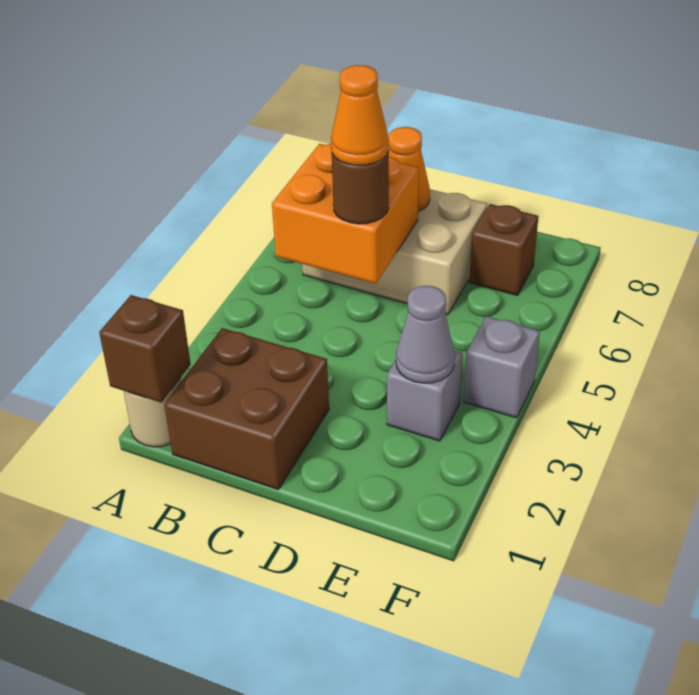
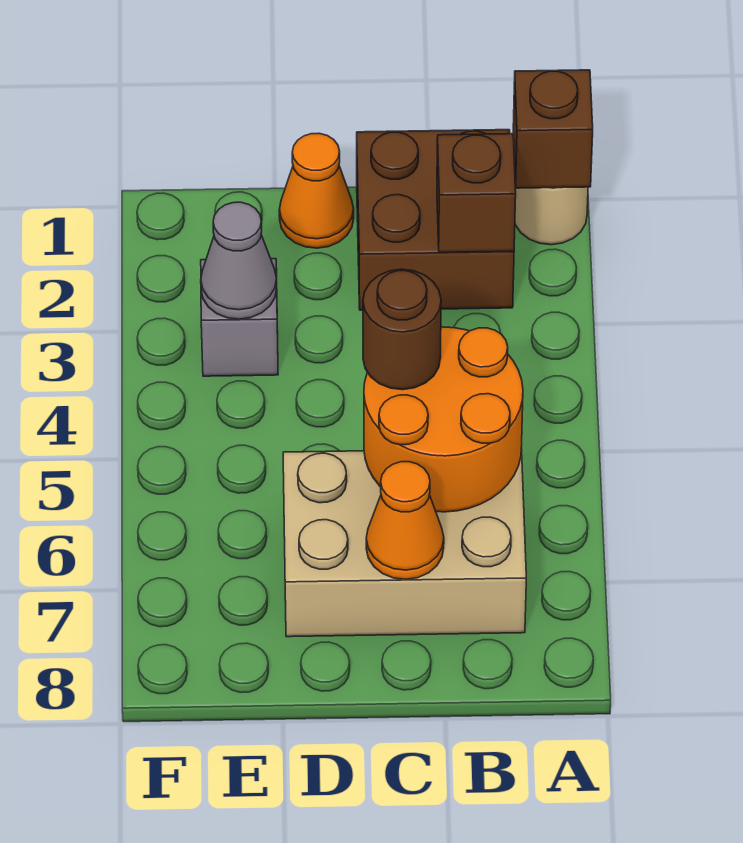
orange 2x2 brick [272,144,419,284] -> orange 2x2 round brick [364,327,523,512]
orange 1x1 cone [331,65,389,165] -> orange 1x1 cone moved to [279,133,354,248]
brown 1x1 brick [469,204,538,295] -> brown 1x1 brick moved to [437,134,516,252]
grey 1x1 brick [464,316,540,418] -> none

